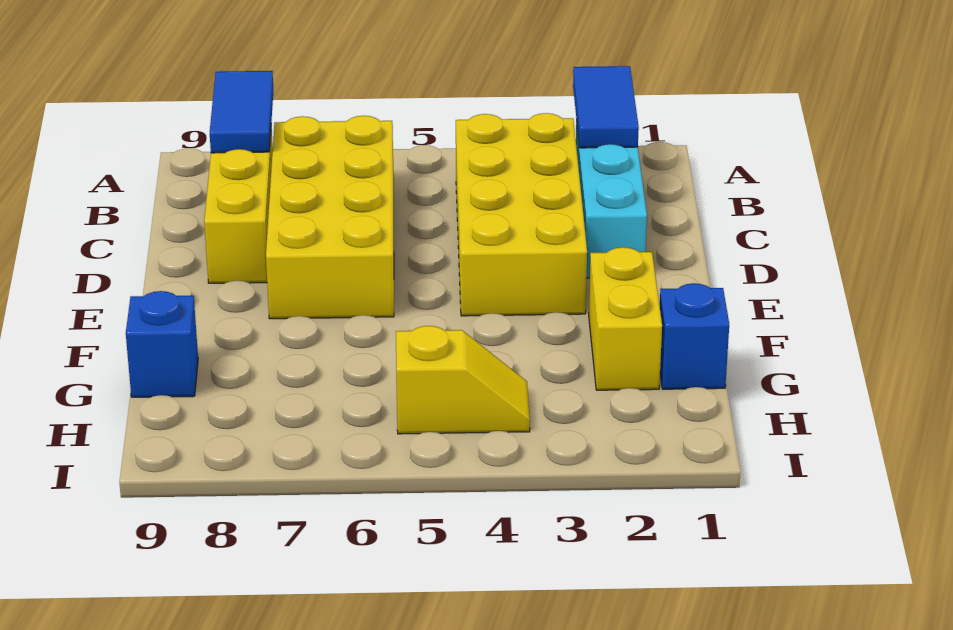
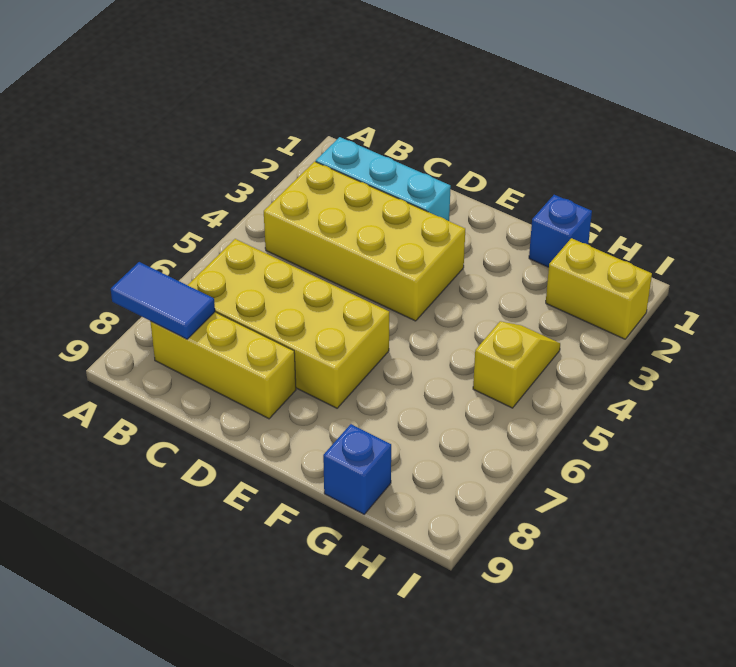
blue 1x2 tile [573,66,639,148] -> none
yellow 1x2 brick [589,247,662,390] -> yellow 1x2 brick moved to [546,238,652,339]

